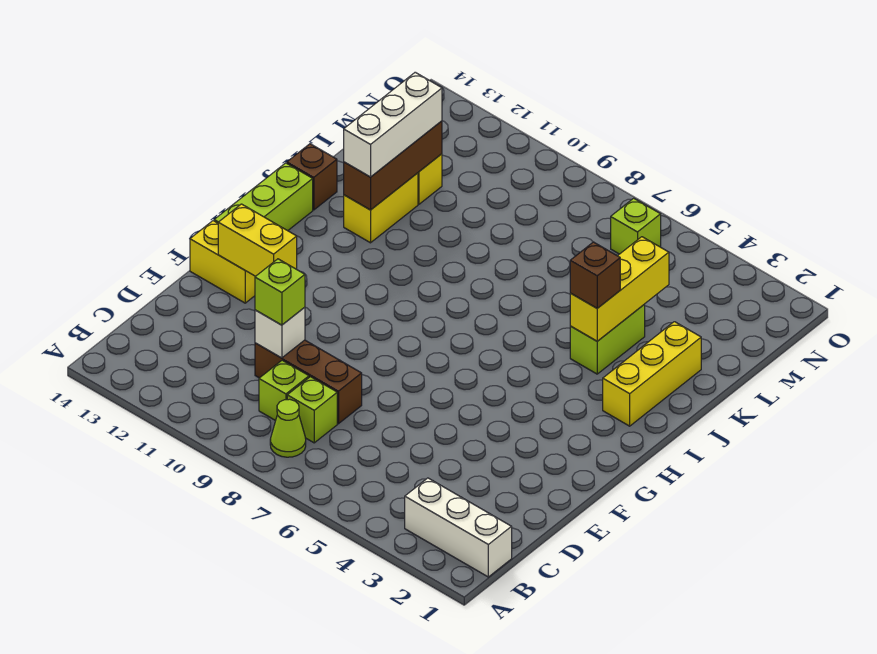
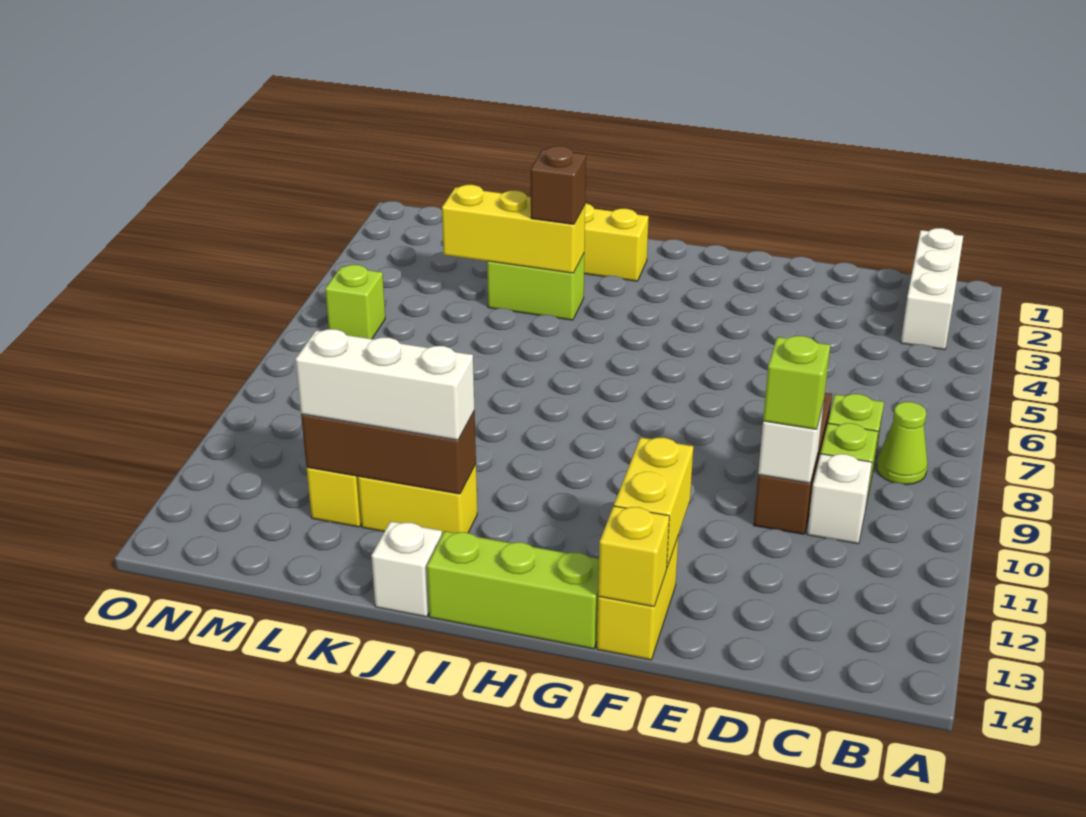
none -> white 1x1 brick [807,454,872,544]
none -> yellow 1x1 brick [598,506,669,607]
brown 1x1 brick [287,144,337,210] -> white 1x1 brick [371,521,442,617]

